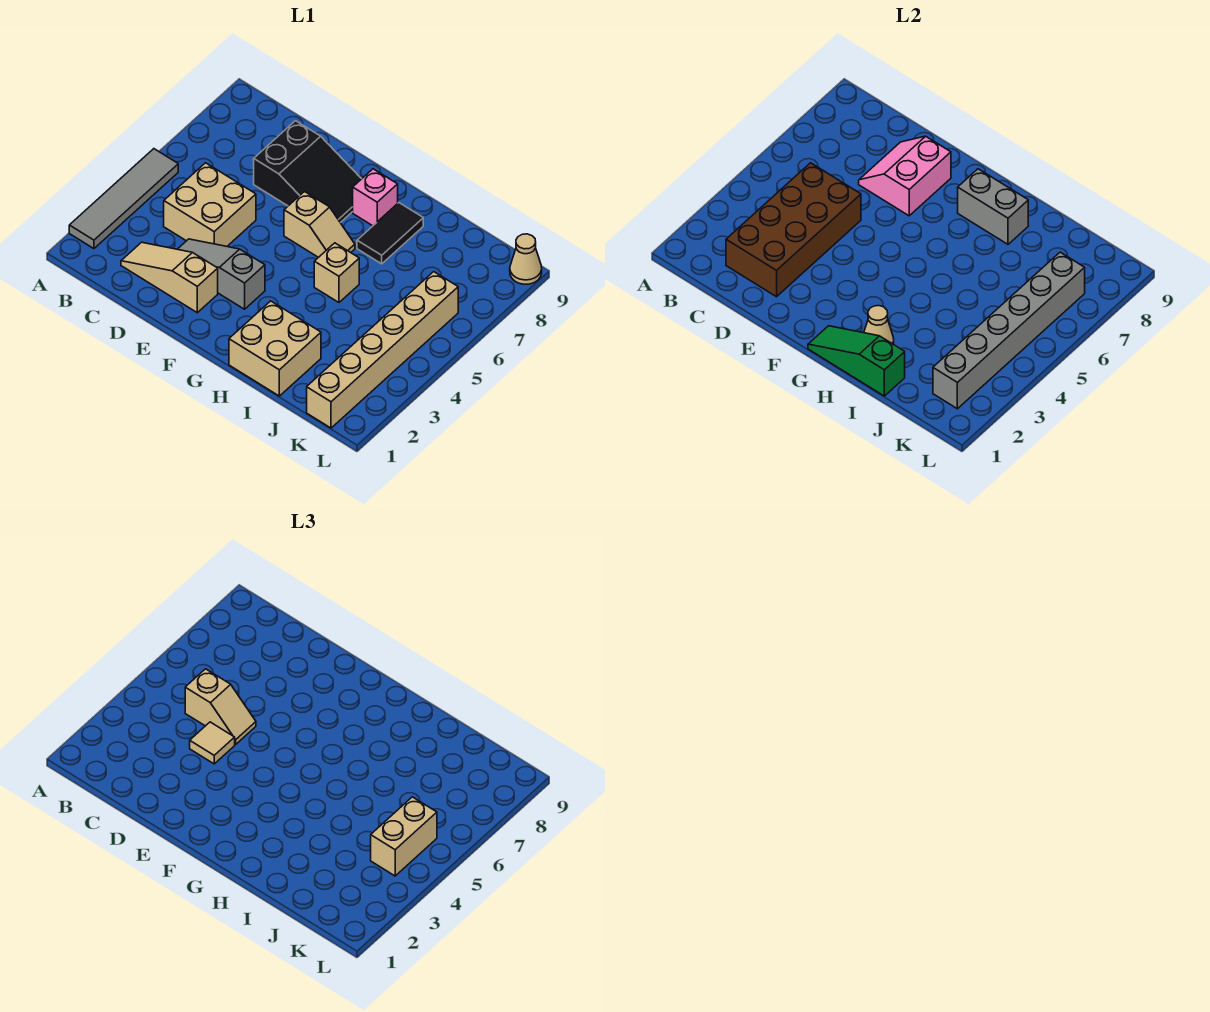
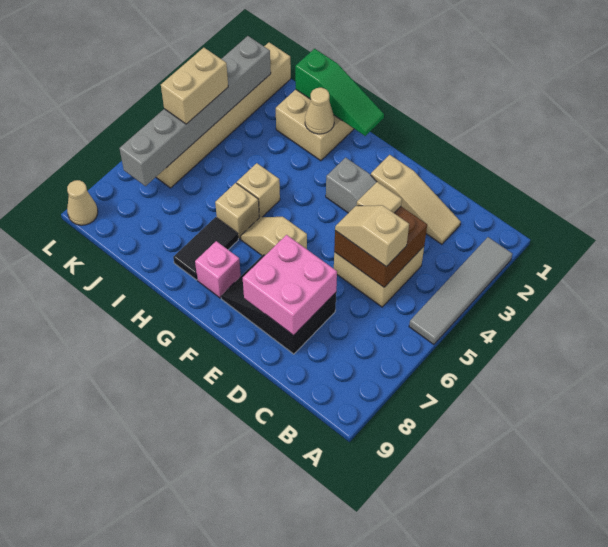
brown 2x4 brick [726,163,861,297] -> brown 2x2 brick [334,207,427,287]
pink 2x2 slope [859,136,951,216] -> pink 2x2 brick [243,235,337,335]
grey 1x2 brick [958,169,1028,244] -> none
none -> tan 1x1 brick [215,183,259,239]

